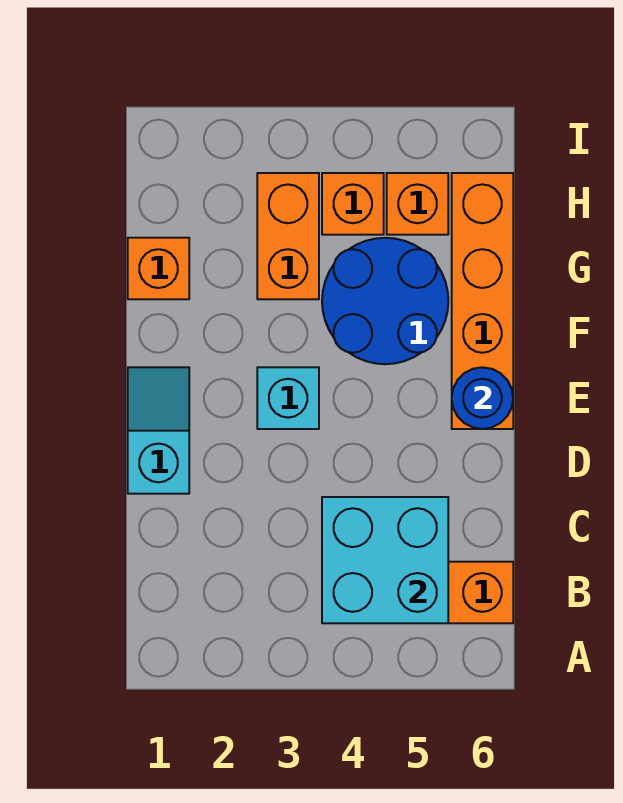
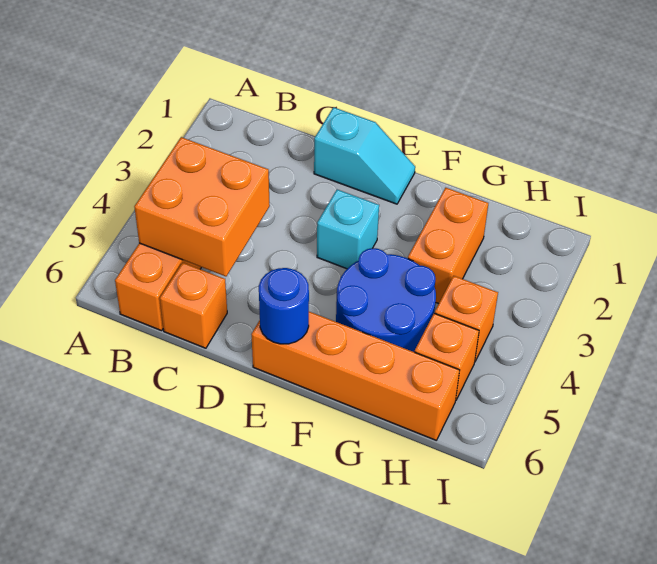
cyan 2x2 brick [322,497,448,623] -> orange 2x2 brick [134,137,270,276]
orange 1x1 brick [128,238,189,299] -> orange 1x1 brick moved to [160,262,227,348]
orange 1x2 brick [257,173,319,299] -> orange 1x2 brick turned to [408,188,488,304]

